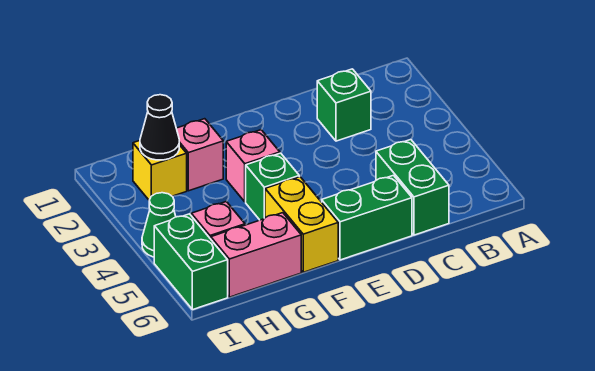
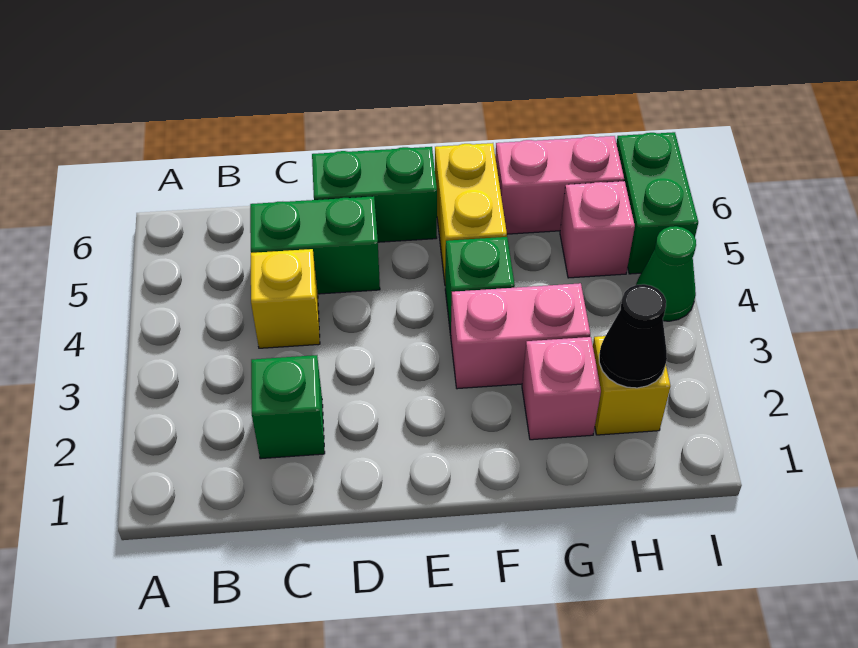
none -> yellow 1x1 brick [251,249,320,348]
green 1x2 brick [376,140,449,235] -> green 1x2 brick turned to [250,196,380,294]
pink 1x1 brick [226,130,280,202] -> pink 1x2 brick [451,283,590,389]

